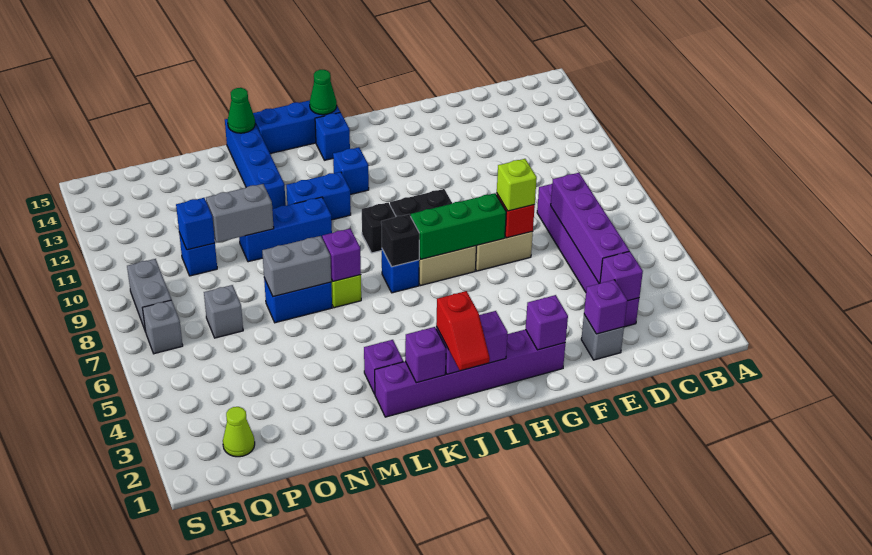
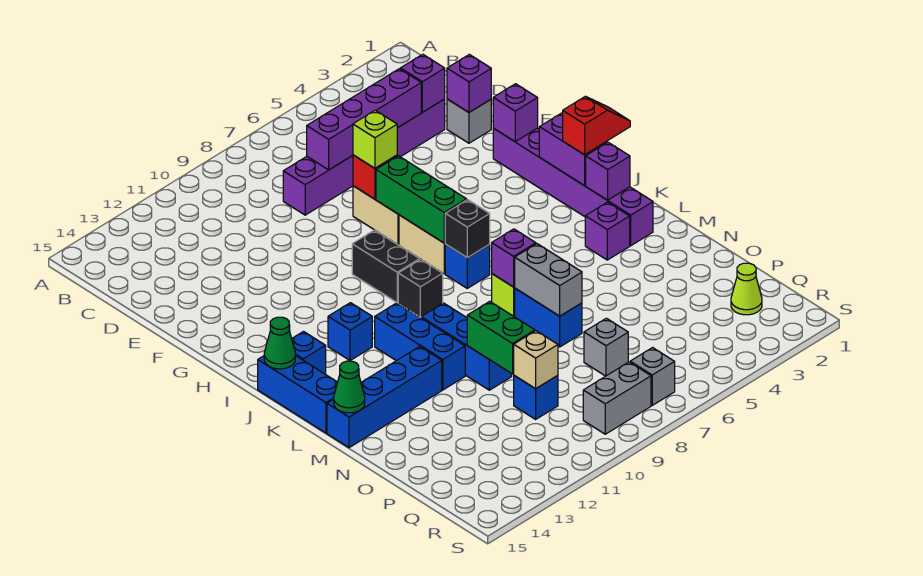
blue 1x2 brick [286,172,351,220] -> blue 1x3 brick [375,303,465,390]
grey 1x2 brick [206,184,274,243] -> green 1x2 brick [467,301,535,374]
blue 1x1 brick [176,198,215,250] -> tan 1x1 brick [514,331,558,389]

